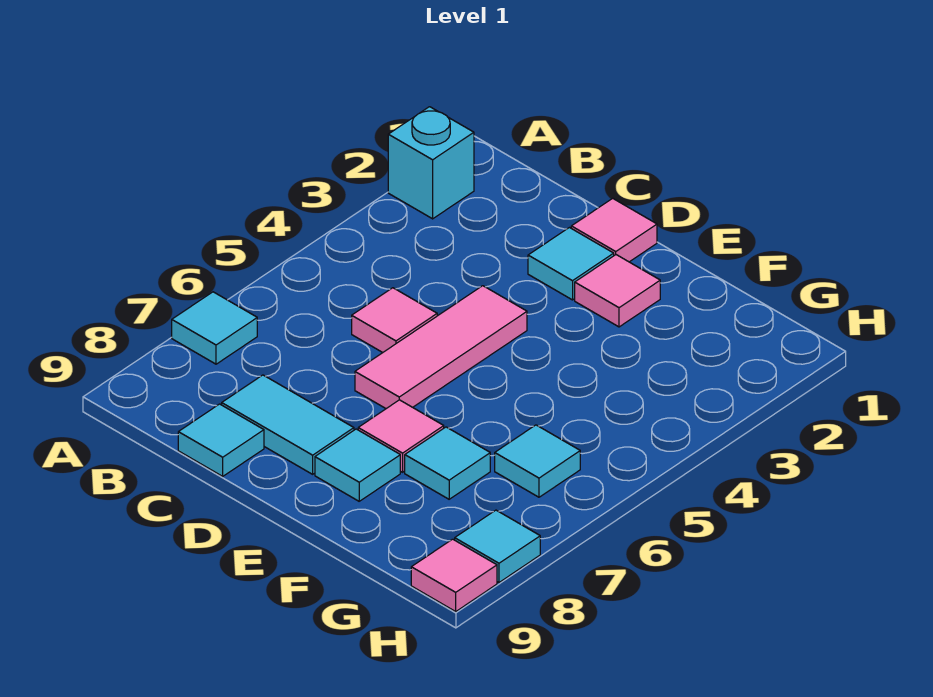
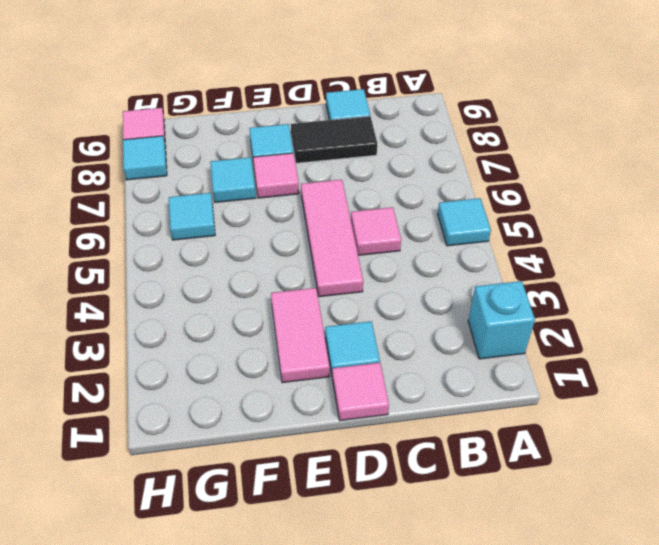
cyan 1x1 tile [172,292,257,364] -> cyan 1x1 tile moved to [438,198,491,246]
cyan 1x2 tile [222,375,354,474] -> black 1x2 tile [291,116,377,163]
pink 1x1 tile [575,255,660,327] -> pink 1x2 tile [271,288,330,383]

